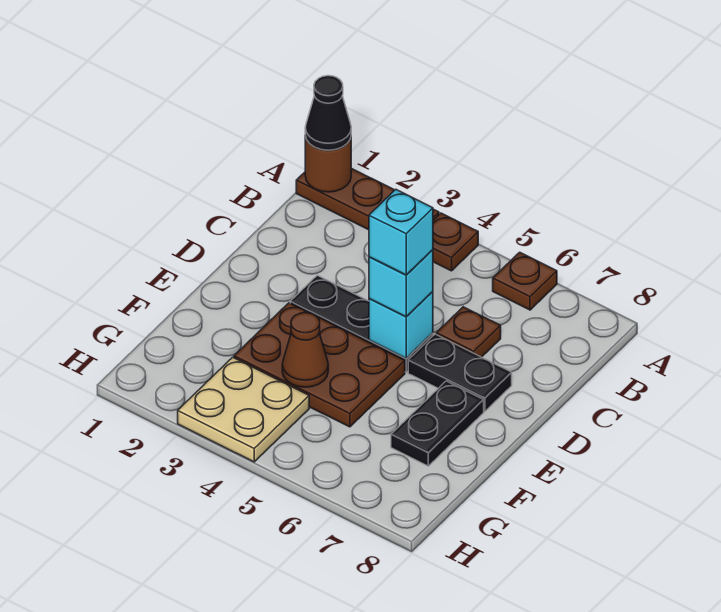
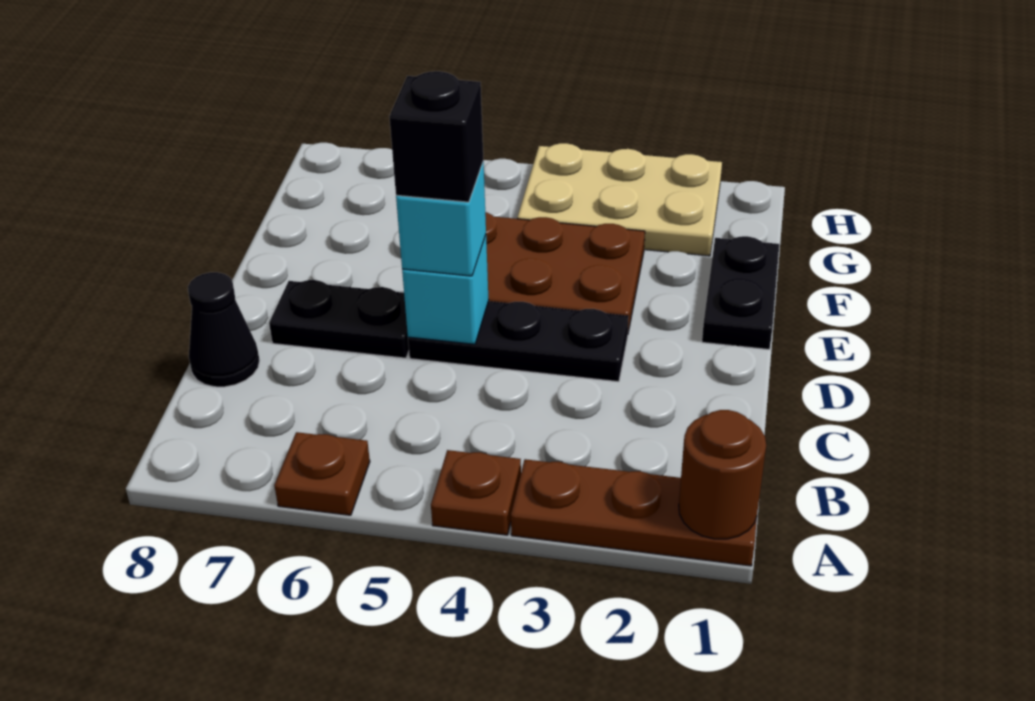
black 1x1 cone [305,76,351,150] -> black 1x1 cone moved to [188,272,260,387]
brown 1x1 plate [436,307,501,357] -> none
cyan 1x1 brick [369,189,433,275] -> black 1x1 brick [389,71,483,202]
black 1x2 plate [391,381,484,466] -> black 1x2 plate moved to [702,236,779,350]
brown 1x1 cone [282,313,328,387] -> none
tan 2x2 plate [178,357,309,462] -> tan 2x3 plate [517,143,722,256]

